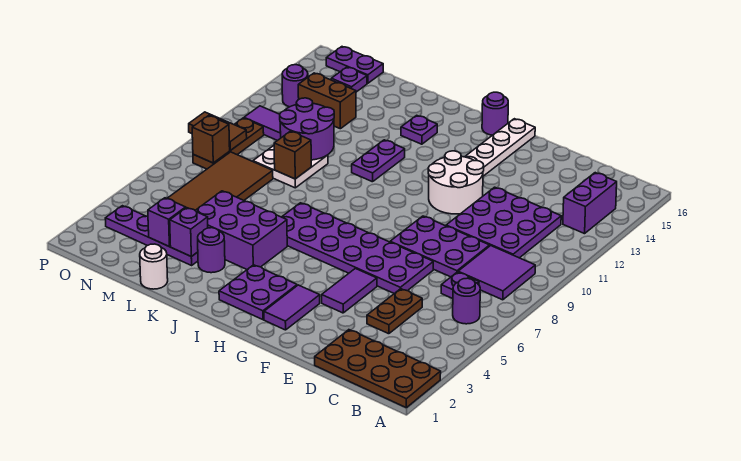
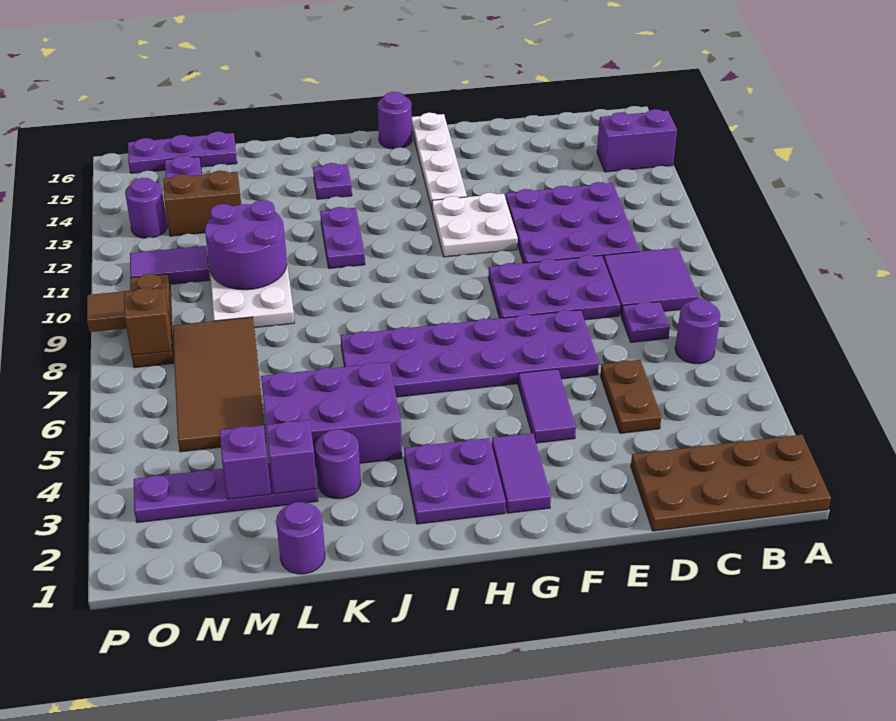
purple 1x2 brick [563,173,617,234] -> purple 1x2 brick turned to [597,109,677,172]
white 2x2 round brick [428,151,484,214] -> white 2x2 plate [432,193,518,257]
white 1x1 round brick [140,244,168,289] -> purple 1x1 round brick [276,502,325,574]
brown 1x1 brick [274,131,311,179] -> none
purple 1x2 plate [326,47,383,83] -> purple 1x3 plate [128,132,237,173]

